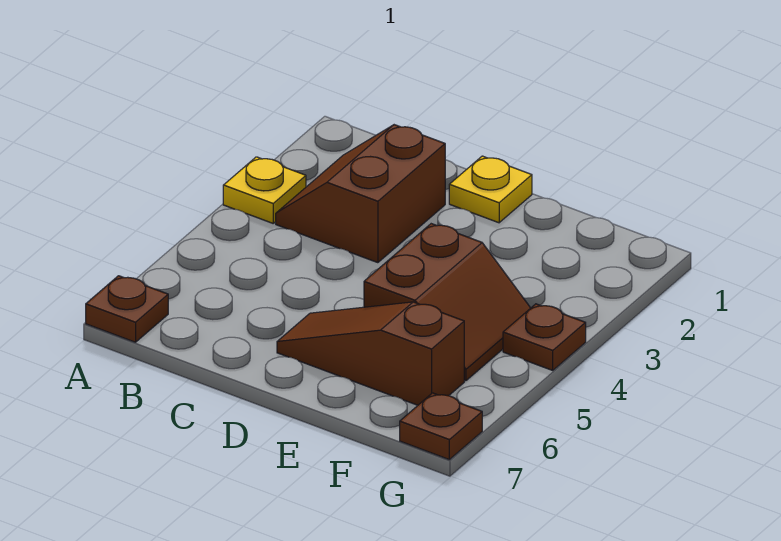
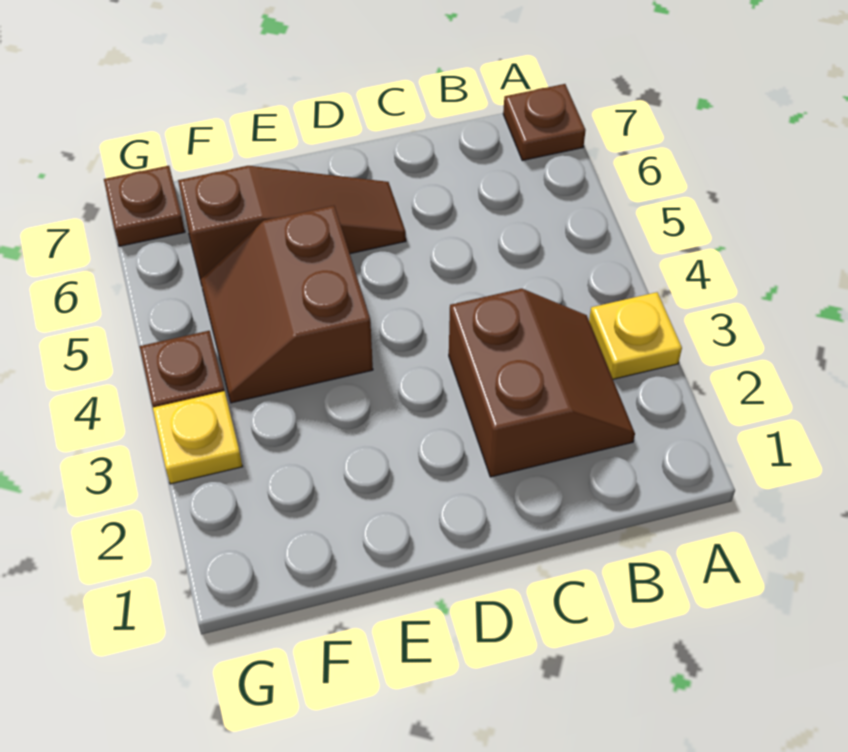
yellow 1x1 plate [449,156,532,223] -> yellow 1x1 plate moved to [153,391,243,484]

